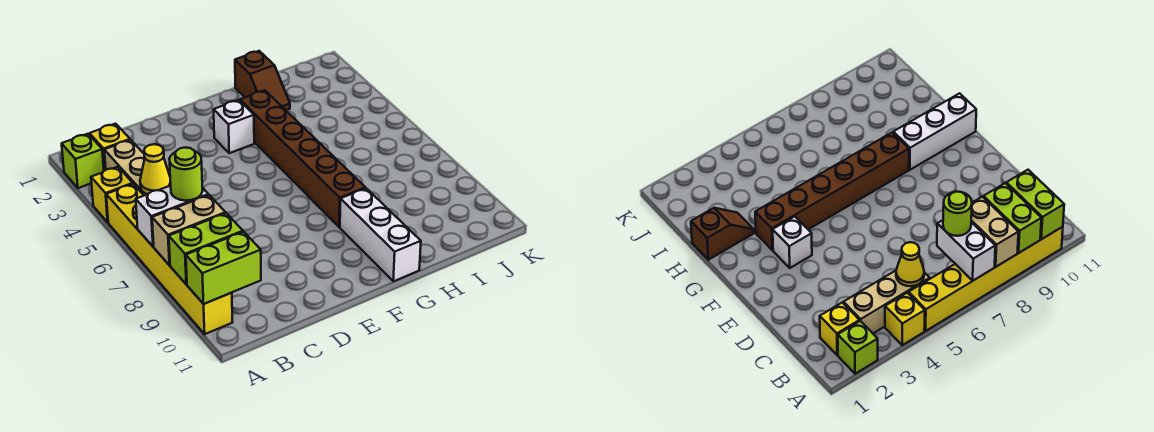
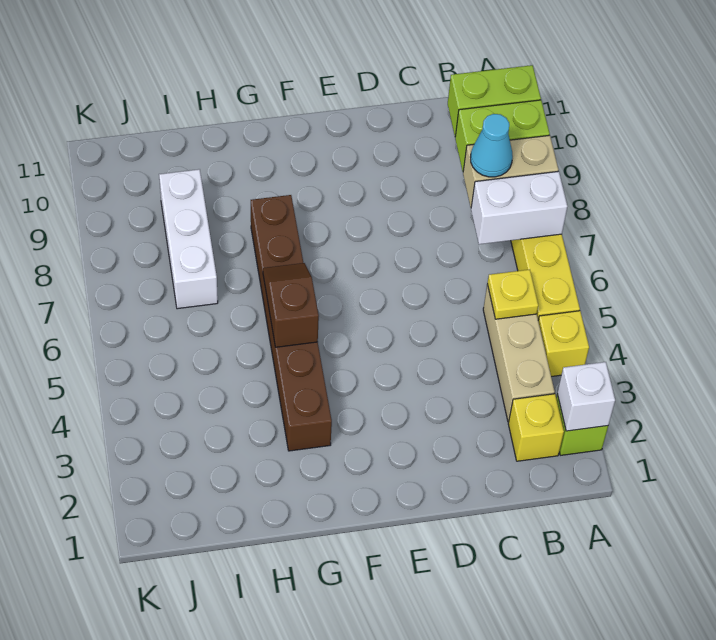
yellow 1x1 cone [140,144,171,194] -> yellow 1x1 plate [487,269,538,319]
lime 1x1 round brick [169,147,203,201] -> none
none -> cyan 1x1 cone [470,114,513,177]
white 1x1 brick [214,100,254,153] -> white 1x1 brick moved to [557,362,615,431]
white 1x3 brick [340,188,421,281] -> white 1x3 brick moved to [159,169,218,309]
brown 1x2 slope [235,51,290,110] -> brown 1x2 slope moved to [263,263,319,347]

